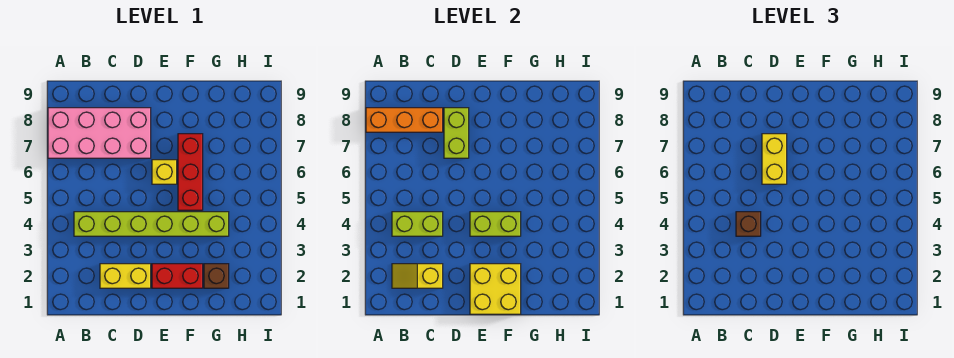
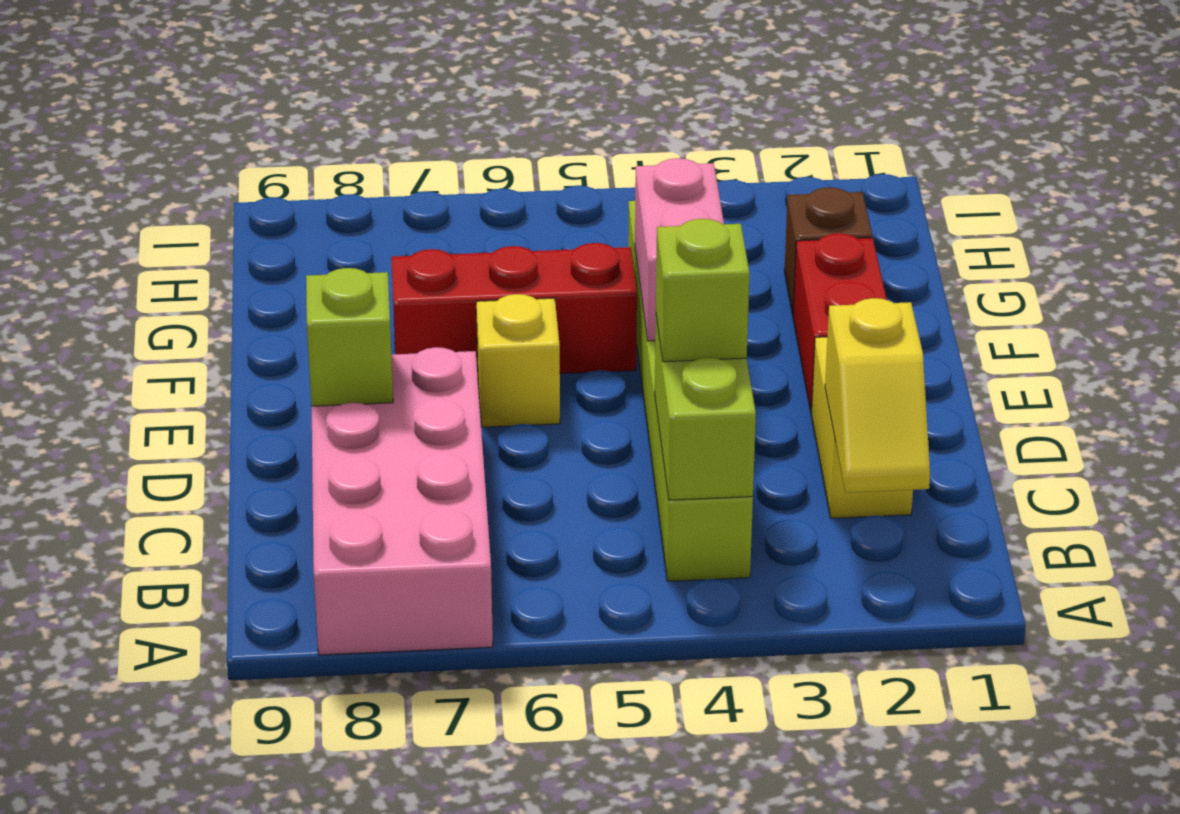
orange 1x3 brick [366,108,443,132] -> none
brown 1x1 brick [736,212,761,236] -> lime 1x1 brick [656,219,750,362]
yellow 1x2 brick [762,134,787,184] -> none
lime 1x2 brick [444,108,469,158] -> lime 1x1 brick [306,268,393,406]
yellow 2x2 brick [470,264,521,314] -> none
lime 1x2 brick [470,212,521,236] -> pink 1x2 brick [635,158,724,341]

